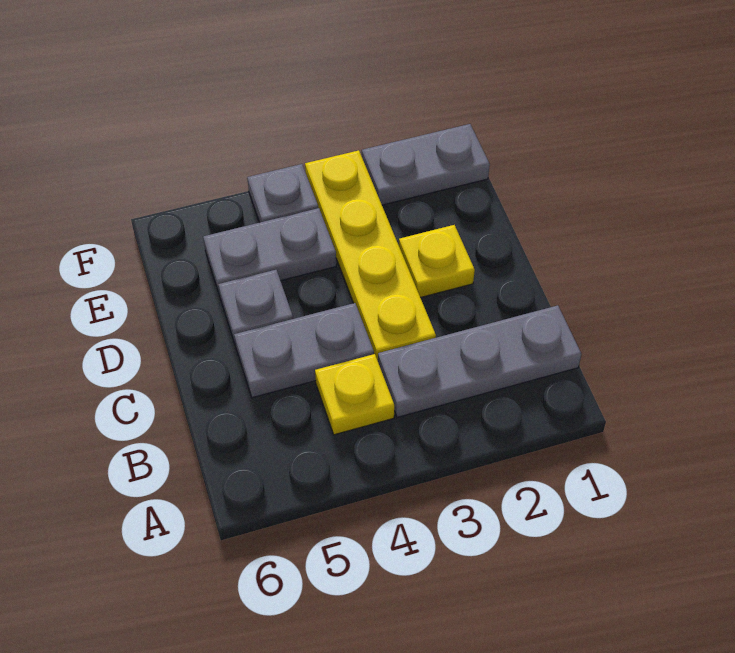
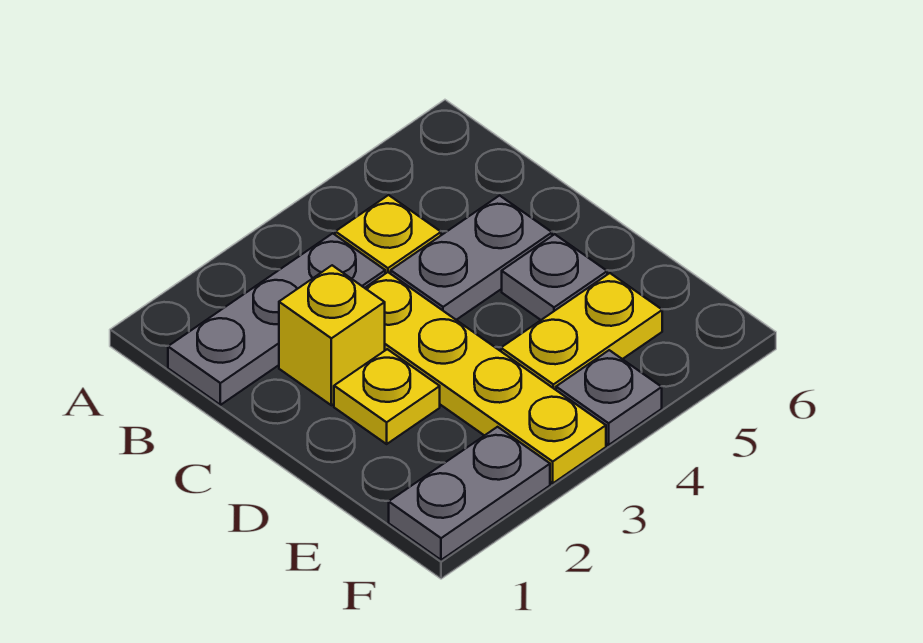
none -> yellow 1x1 brick [279,265,385,405]
grey 1x2 plate [203,208,336,295] -> yellow 1x2 plate [501,273,662,390]

